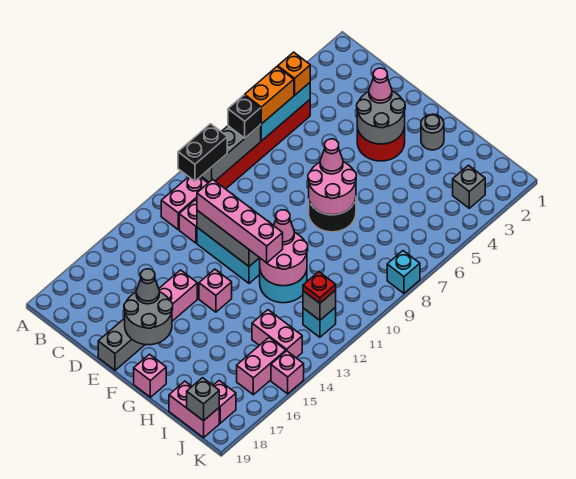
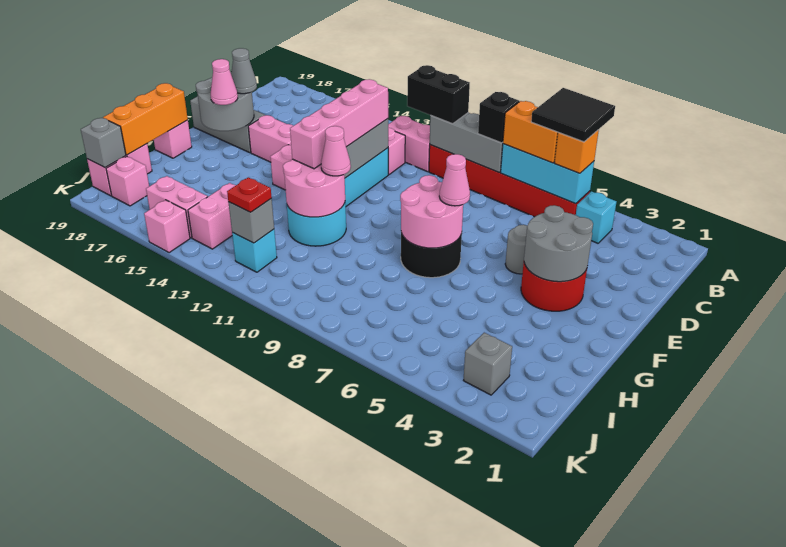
none -> black 2x2 tile [531,88,615,142]
pink 1x1 cone [369,68,392,103] -> pink 1x1 cone moved to [211,59,238,105]
grey 1x1 round brick [421,114,444,150] -> grey 1x1 round brick moved to [505,225,527,274]
none -> orange 1x3 brick [103,83,188,155]
cyan 1x1 brick [387,251,420,293] -> cyan 1x1 brick moved to [576,191,616,243]

